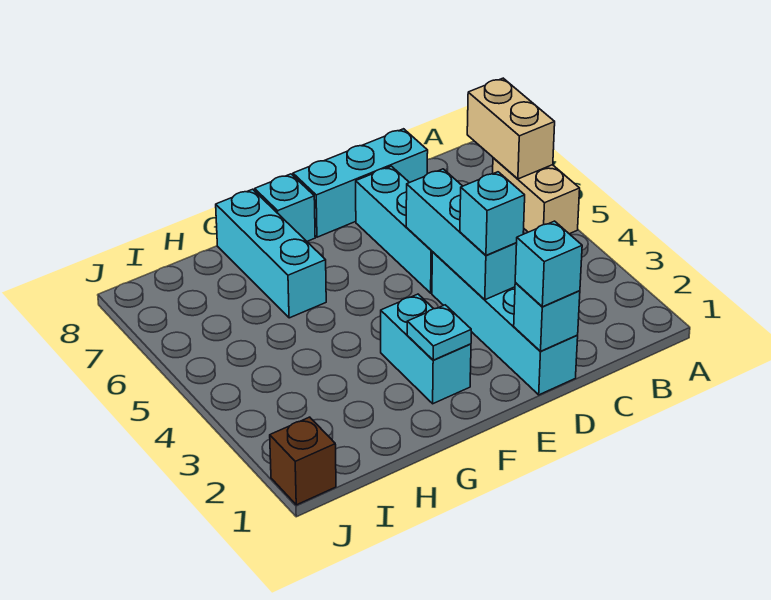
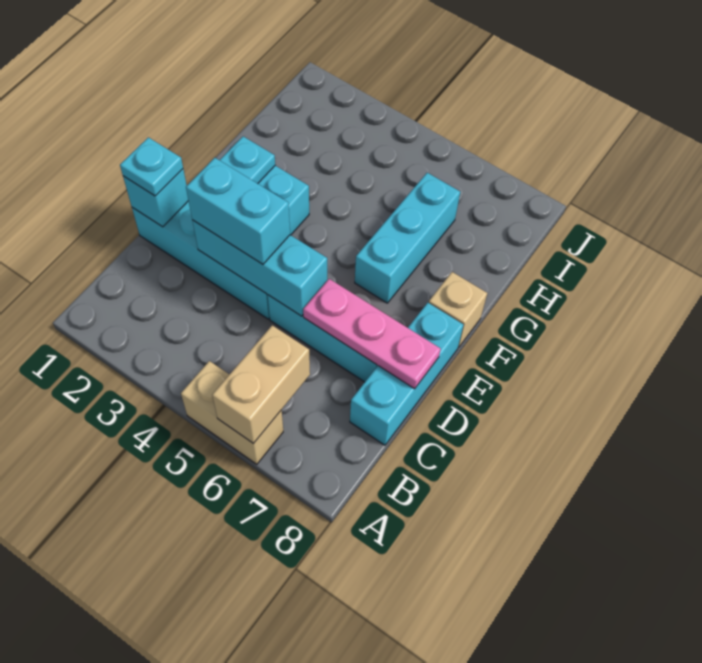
tan 1x2 brick [467,78,555,179] -> tan 1x2 brick turned to [212,325,310,443]
cyan 1x1 brick [515,221,582,307] -> cyan 1x1 plate [120,137,183,196]
cyan 1x1 brick [460,172,525,255] -> cyan 1x2 brick [186,158,290,264]
none -> pink 1x3 plate [303,279,441,389]
cyan 1x1 brick [255,174,315,241] -> tan 1x1 brick [429,272,487,348]
cyan 1x3 brick [216,189,326,318] -> cyan 1x3 brick turned to [355,173,460,303]
brown 1x1 brick [270,417,336,505] -> none

